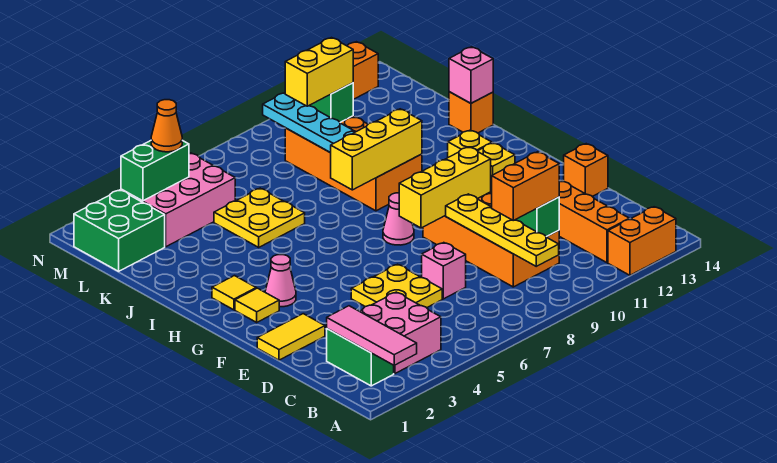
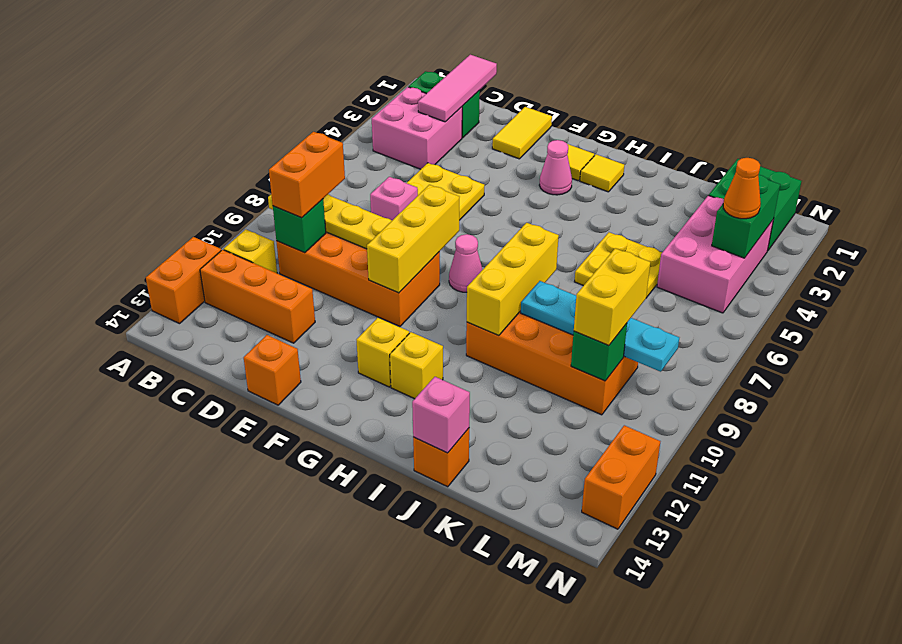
pink 1x3 tile [327,306,417,365] -> pink 1x3 tile turned to [418,55,497,122]
none -> yellow 1x1 brick [224,229,277,273]

